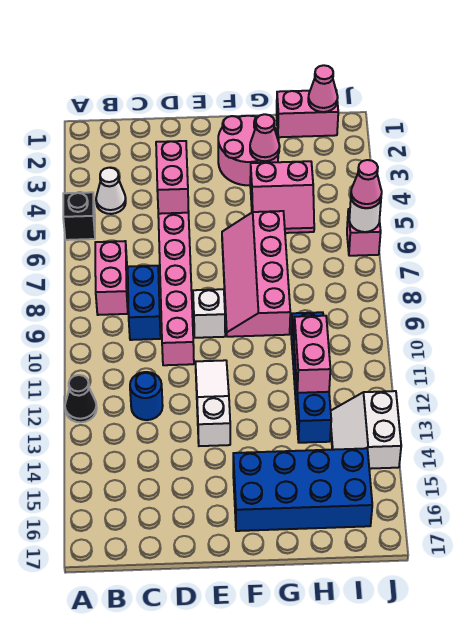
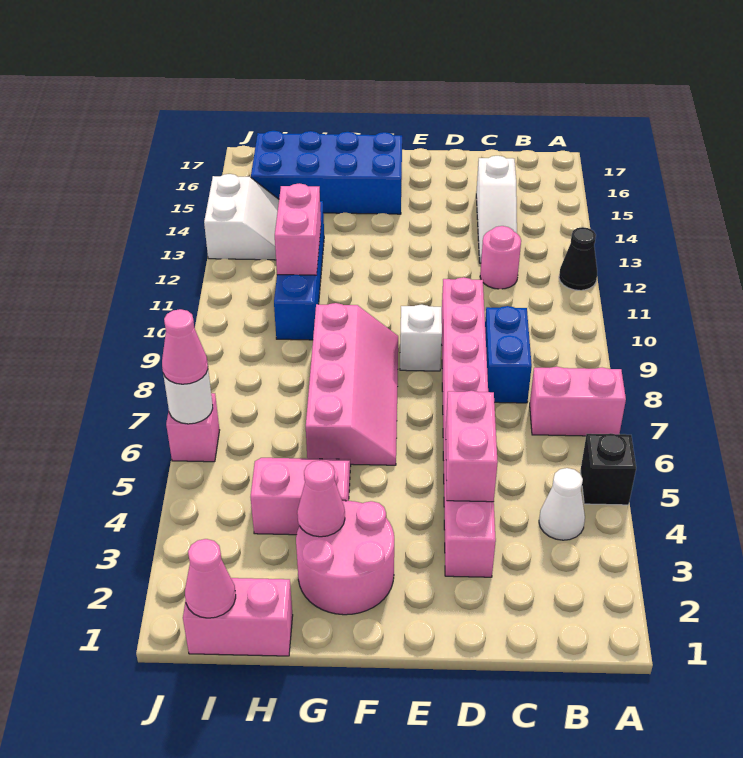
pink 1x2 brick [95,241,128,315] -> pink 1x2 brick turned to [530,367,626,436]
blue 1x1 round brick [130,372,163,420] -> pink 1x1 round brick [480,226,521,289]
white 1x3 slope [195,360,230,446] -> white 1x3 slope moved to [476,156,517,263]

